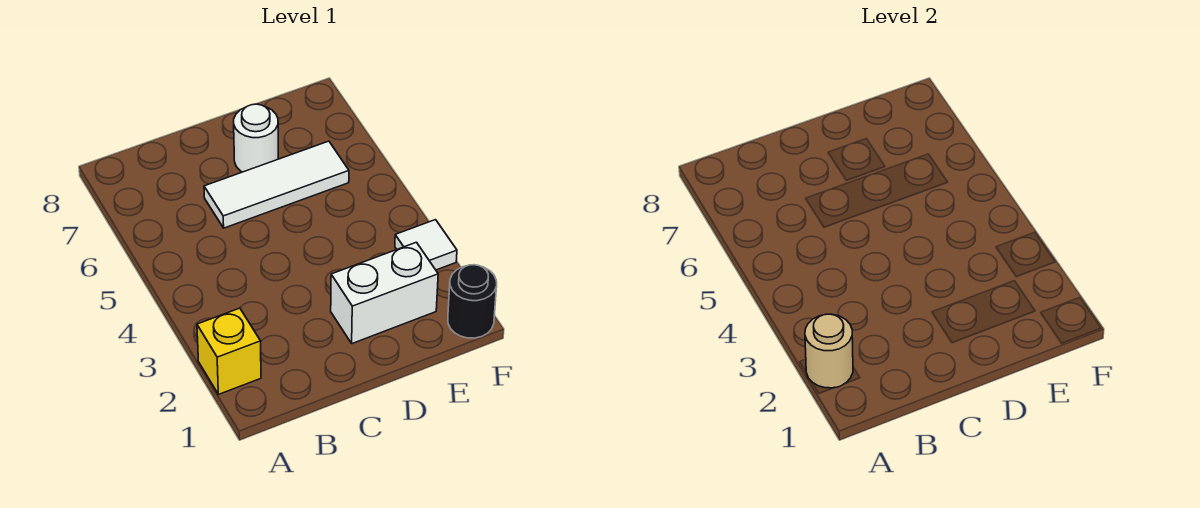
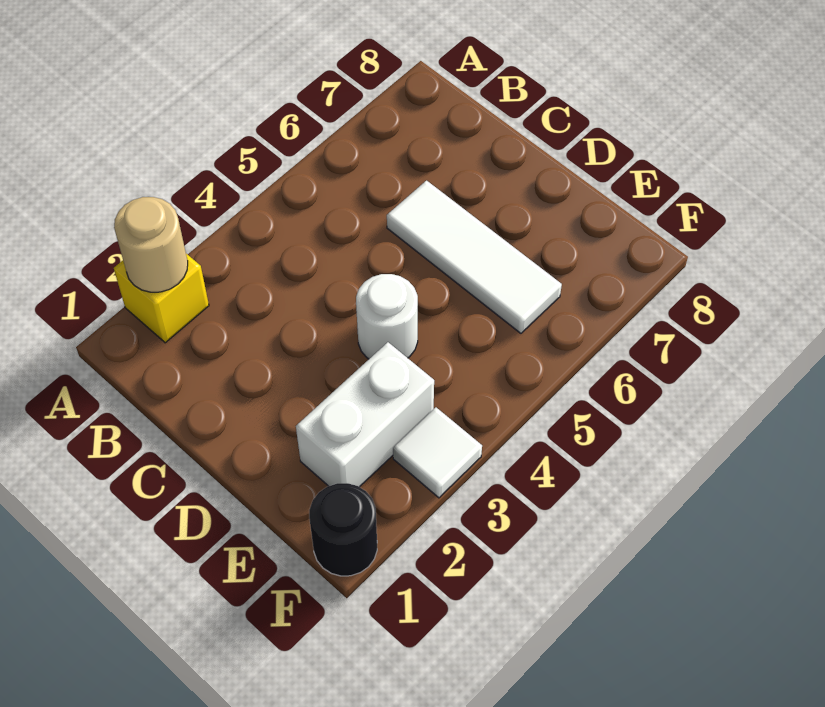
white 1x2 brick [331,242,438,344] -> white 1x2 brick turned to [296,342,434,487]
white 1x1 round brick [234,104,278,172] -> white 1x1 round brick moved to [356,274,418,359]

